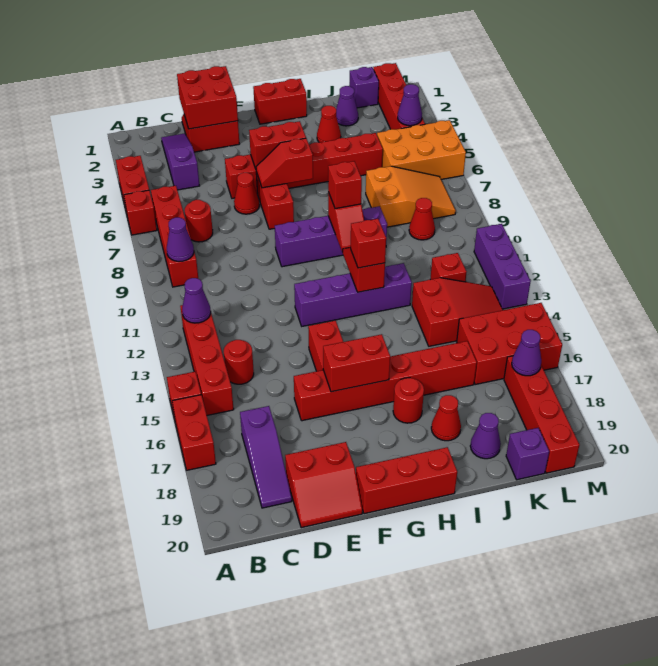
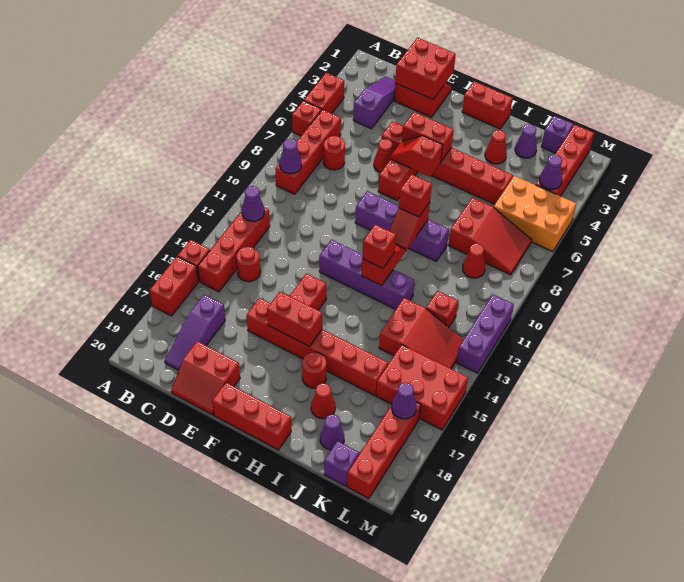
orange 2x3 slope [366,166,456,227] -> red 2x3 slope [449,198,532,275]

